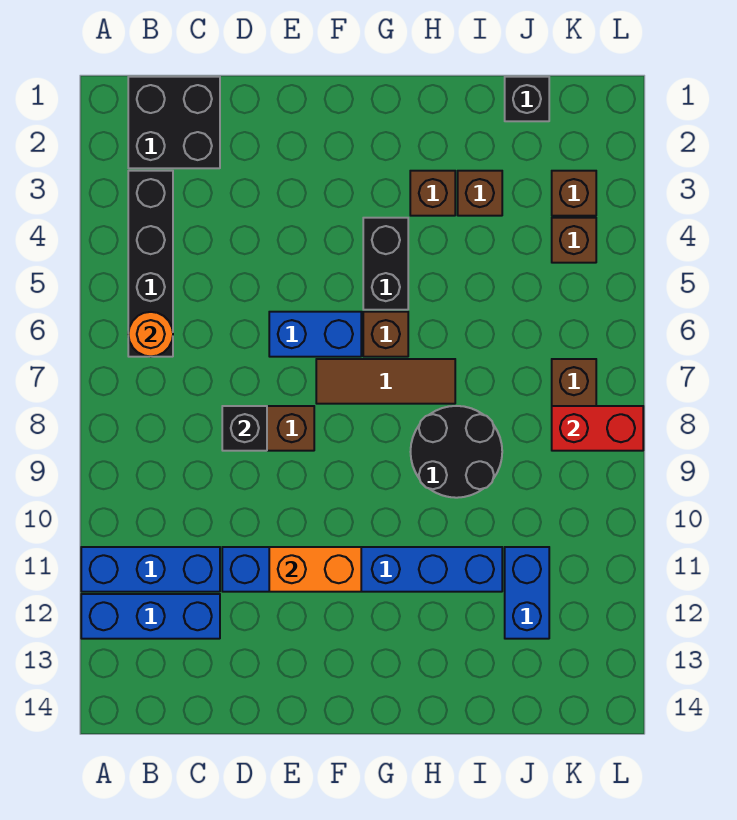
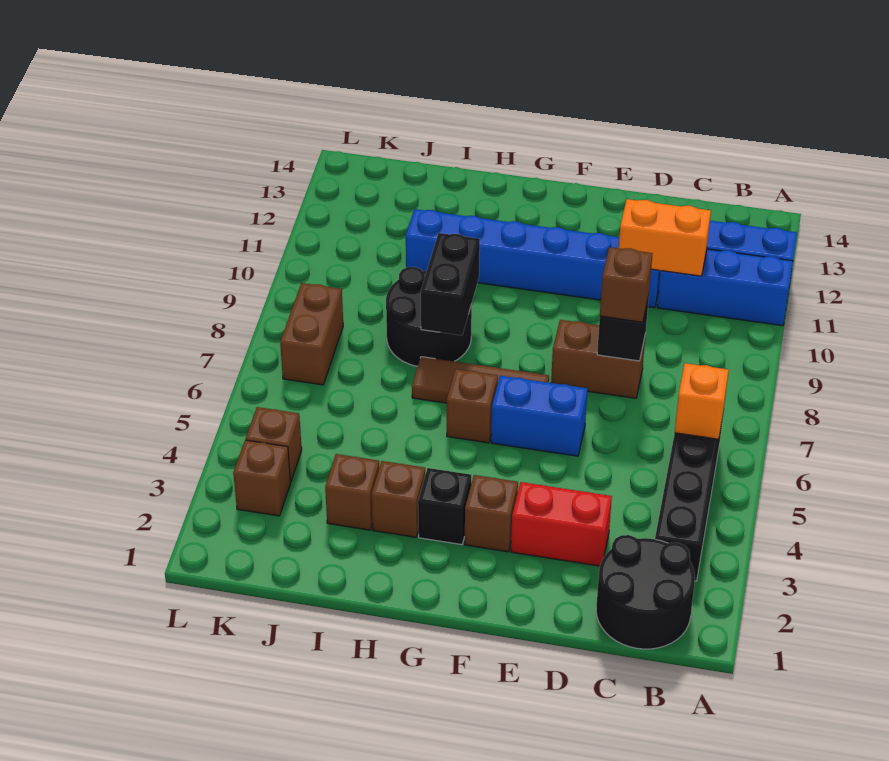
black 2x2 brick [128,77,220,168] -> black 2x2 round brick [596,535,695,649]
orange 1x1 round brick [128,312,173,357] -> orange 1x1 brick [675,363,729,439]
none -> brown 1x1 brick [600,247,652,322]
orange 1x2 brick [269,547,361,592] -> orange 1x2 brick moved to [619,199,711,276]
none -> brown 1x1 brick [465,475,518,552]
black 1x2 brick [363,218,408,310] -> black 1x2 brick moved to [421,233,480,335]
black 1x1 brick [505,77,549,121] -> black 1x1 brick moved to [418,468,471,545]
blue 1x2 brick [505,547,549,639] -> none
red 1x2 brick [552,406,643,451] -> red 1x2 brick moved to [511,482,612,566]

